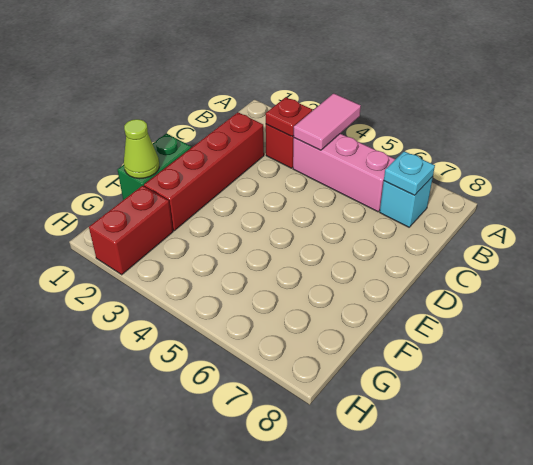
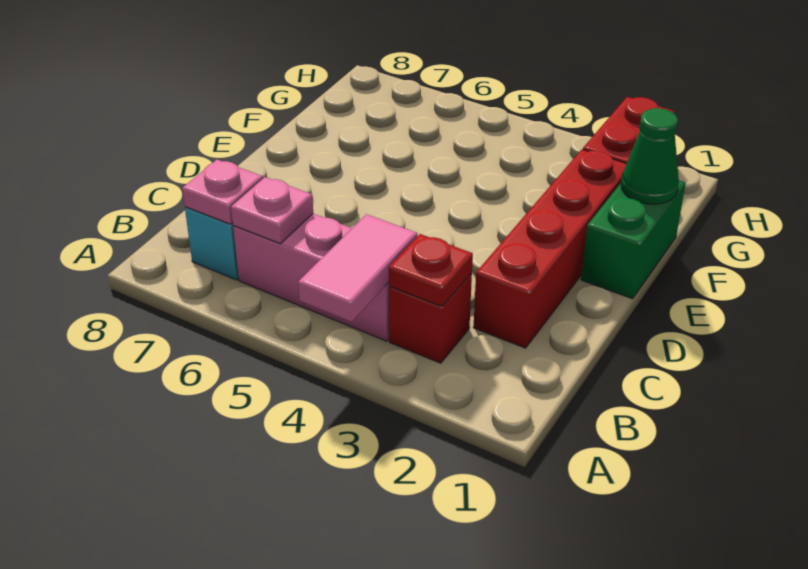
none -> pink 1x1 plate [231,177,313,244]
cyan 1x1 plate [384,151,435,195] -> pink 1x1 plate [182,160,263,224]
lime 1x1 cone [124,119,159,179] -> green 1x1 cone [621,108,679,204]

